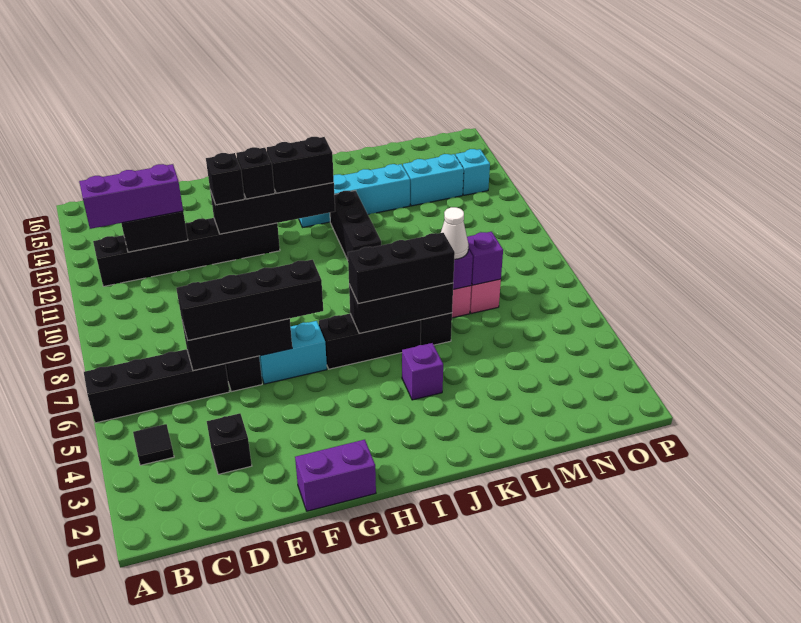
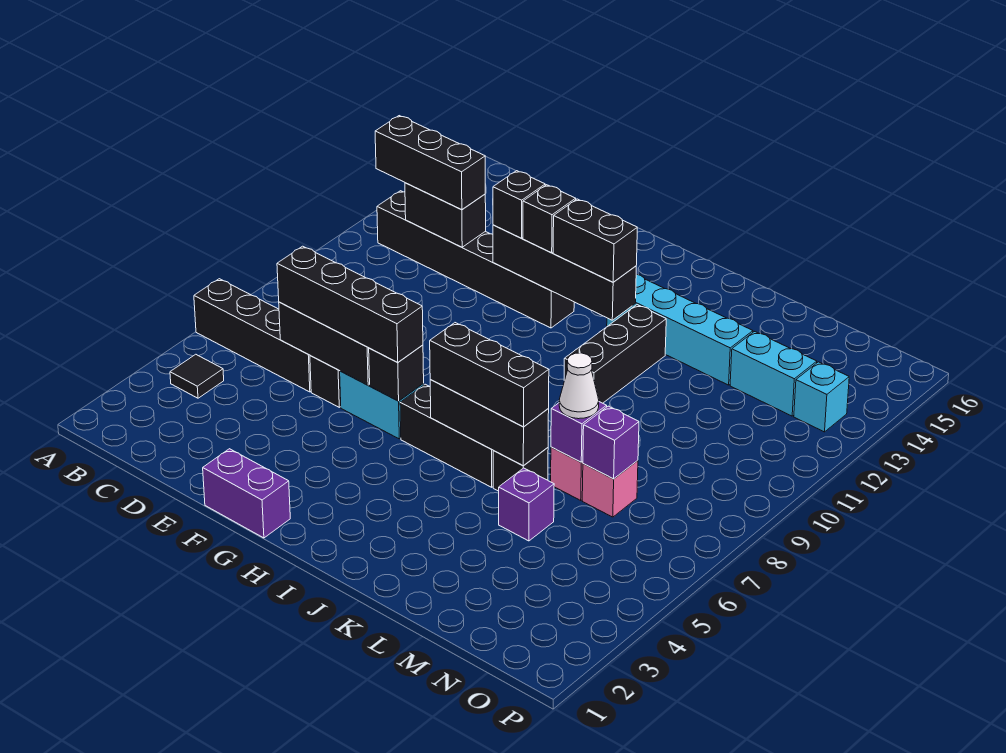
purple 1x3 brick [79,164,183,229] -> black 1x3 brick [375,116,485,210]
black 1x1 brick [207,413,252,474] -> black 1x1 brick moved to [369,345,424,401]
purple 1x1 brick [402,343,443,400] -> purple 1x1 brick moved to [499,468,554,541]

